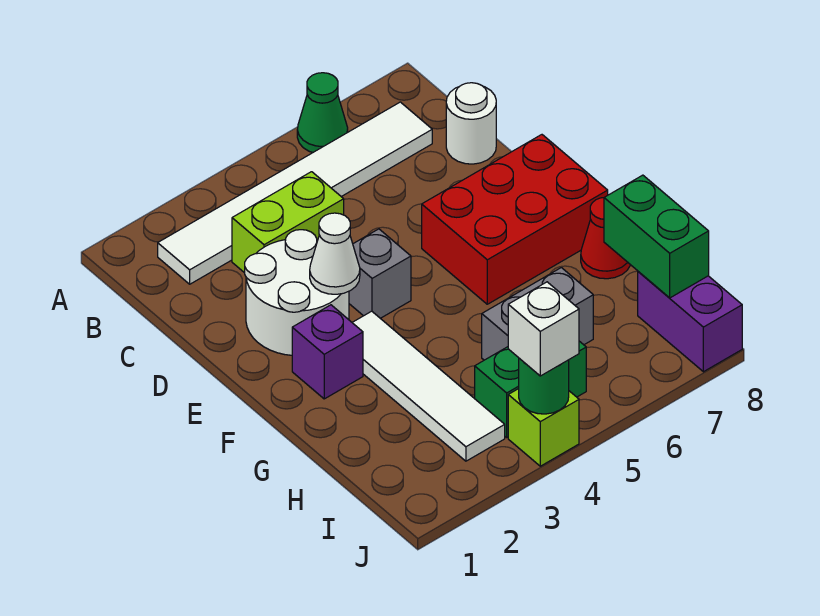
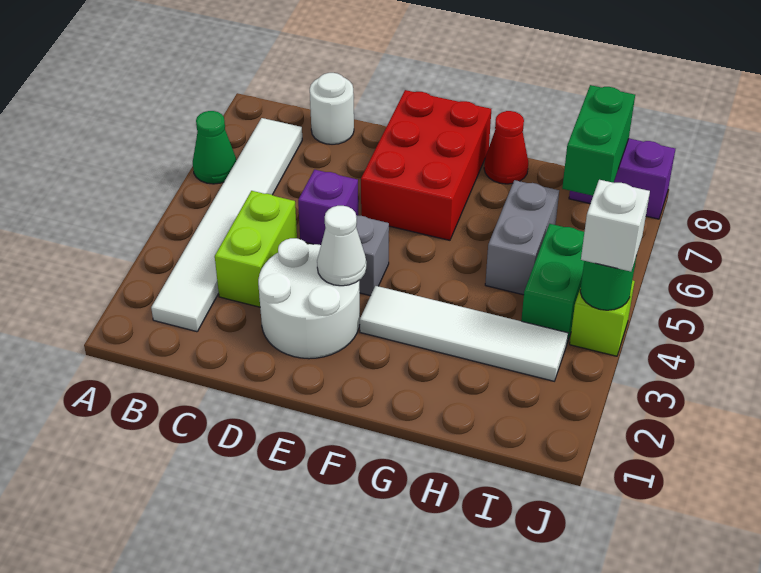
purple 1x1 brick [292,305,363,399] -> purple 1x1 brick moved to [298,170,358,245]
green 1x2 brick [604,175,709,298] -> green 1x2 brick turned to [562,85,635,196]

